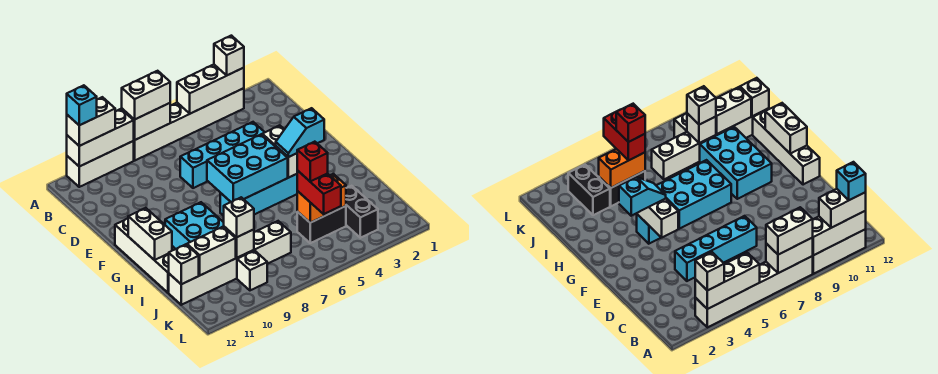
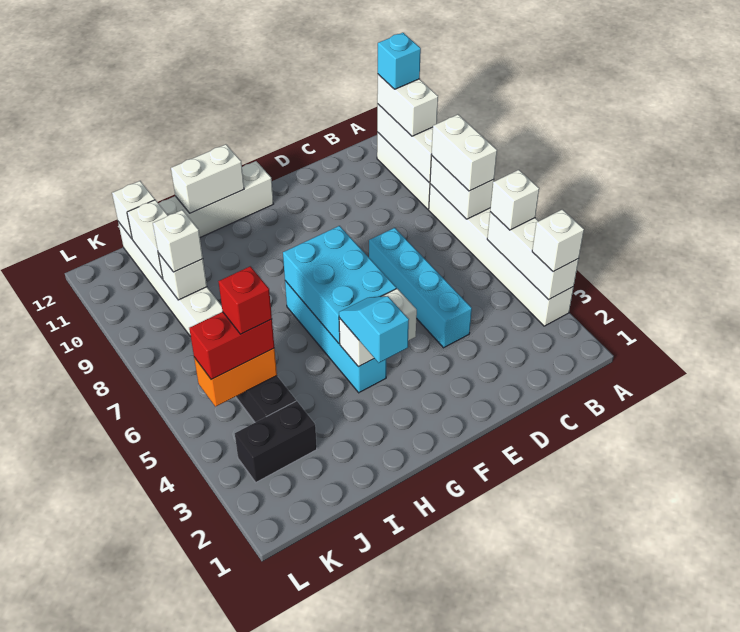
cyan 2x3 brick [165,202,224,249] -> none
orange 1x2 brick [297,174,346,223] -> orange 1x2 brick turned to [194,348,277,407]
white 1x1 brick [237,251,267,290] -> white 1x1 brick moved to [490,170,539,230]

